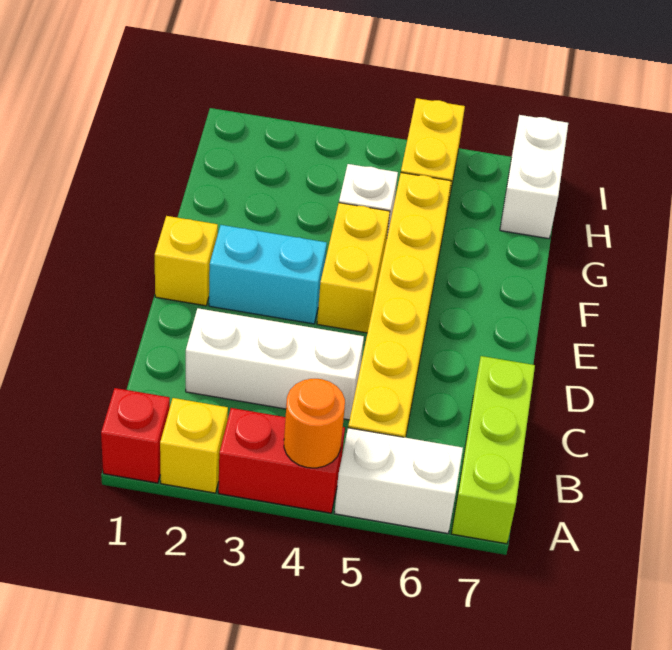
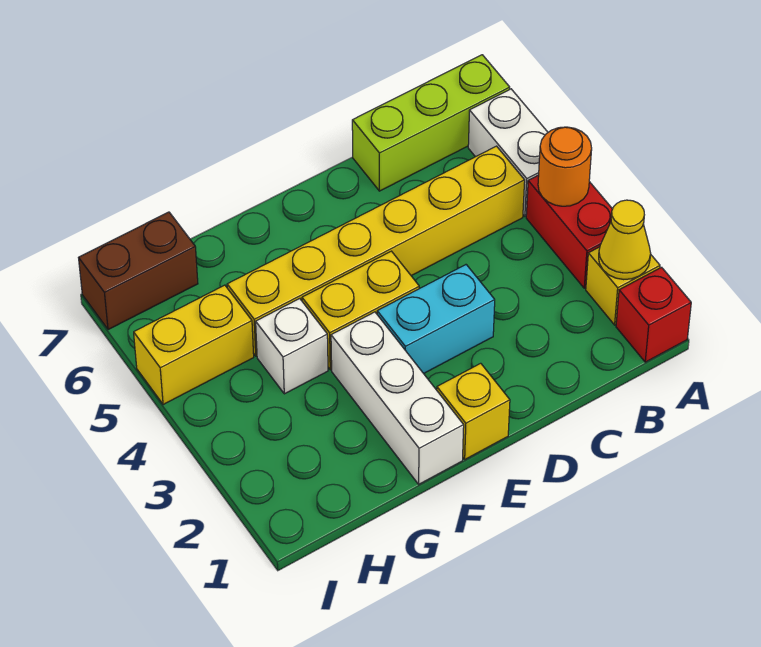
none -> yellow 1x1 cone [599,200,651,280]
white 1x3 brick [186,308,364,420] -> white 1x3 brick moved to [331,312,464,484]
cyan 1x2 brick [209,225,327,324] -> cyan 1x2 brick turned to [377,265,495,374]
white 1x2 brick [500,115,568,239] -> brown 1x2 brick [79,212,198,330]

